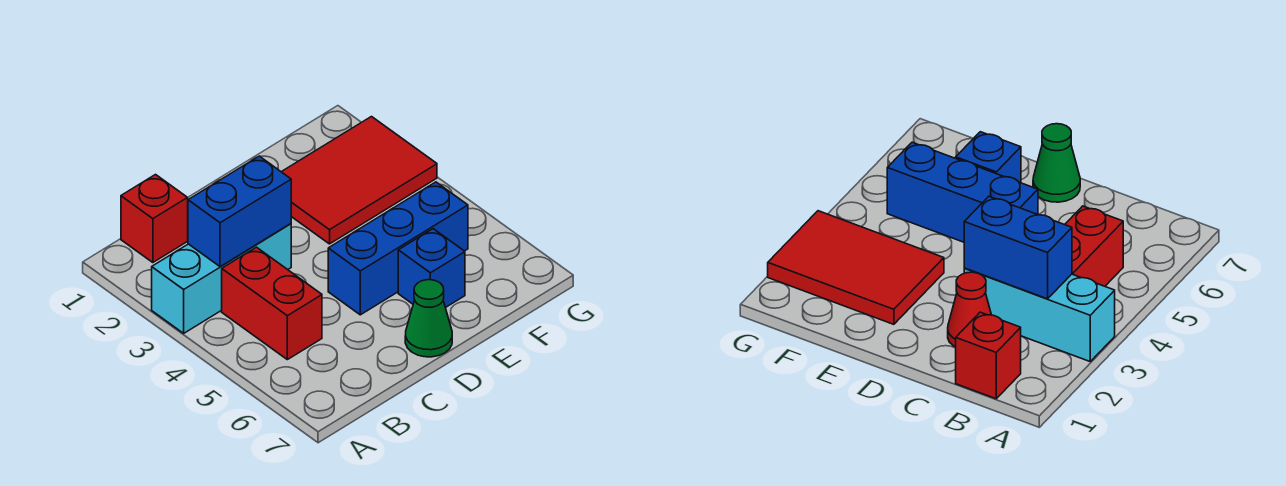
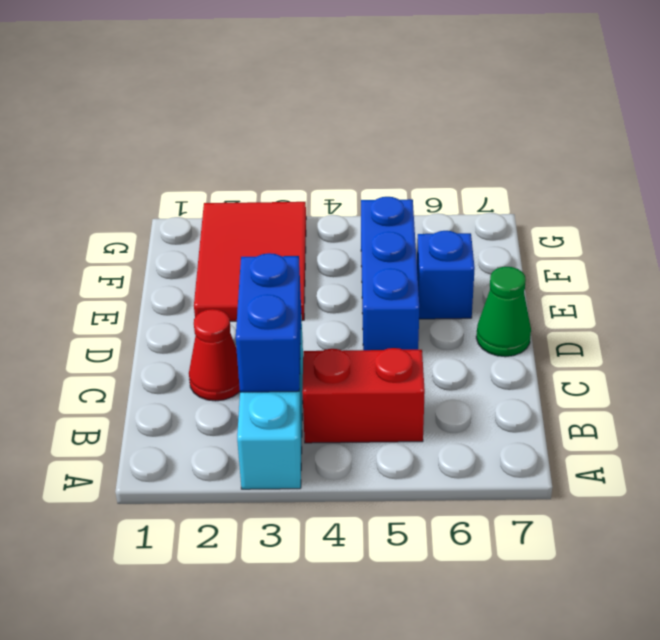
red 1x1 brick [121,175,188,263] -> none

